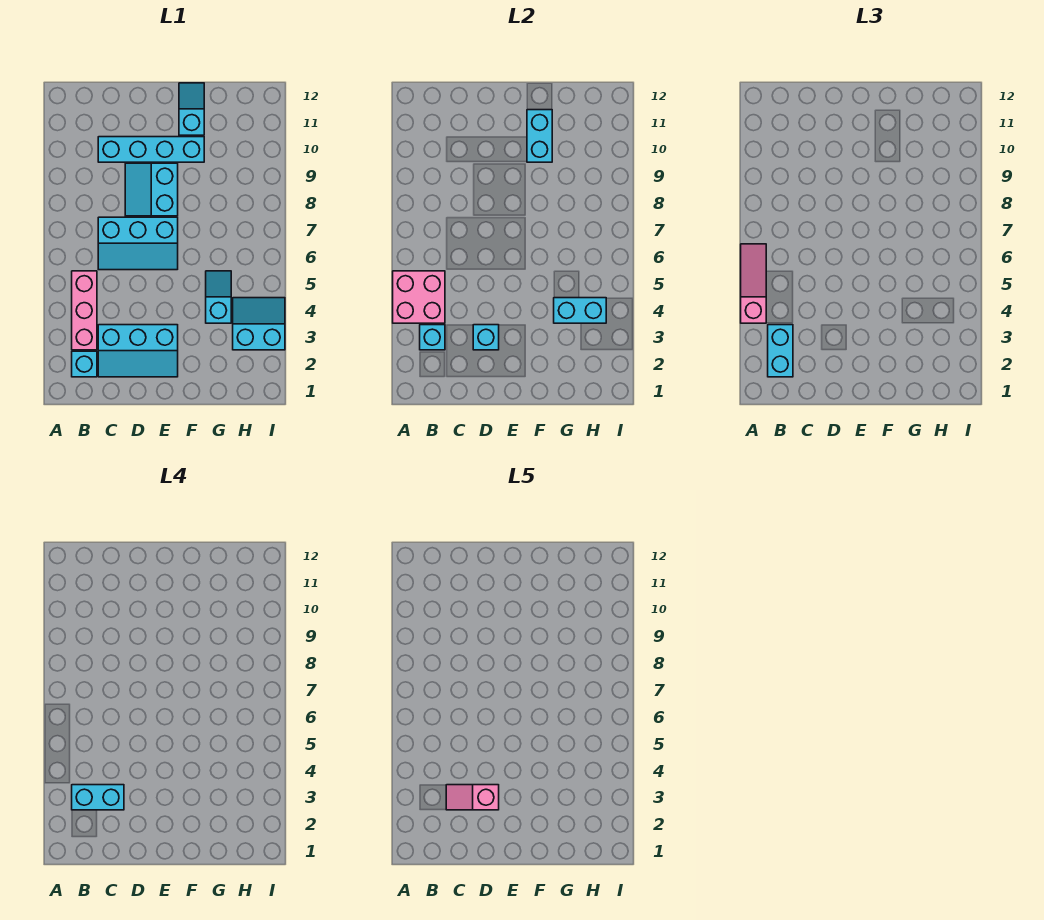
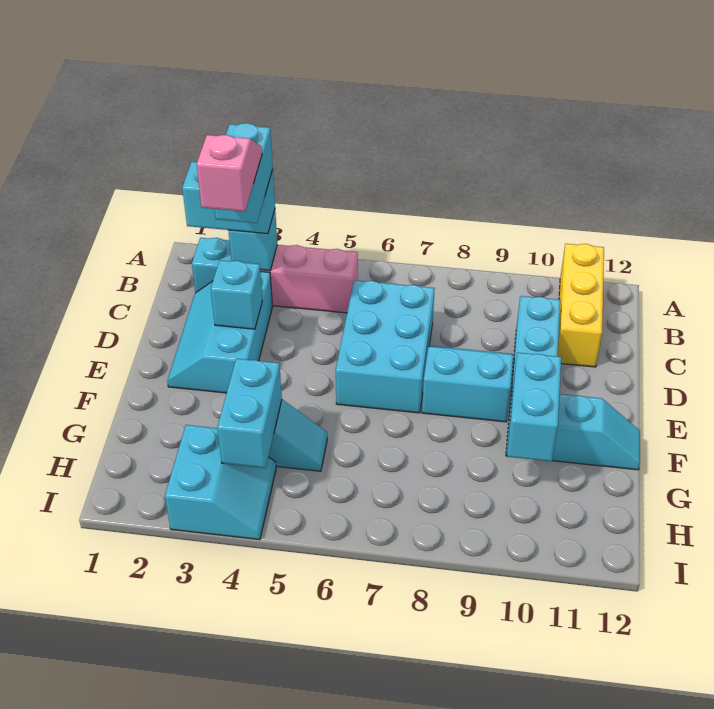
pink 2x2 brick [393,271,445,323] -> none
pink 1x3 slope [741,244,766,323] -> none
none -> yellow 1x3 brick [558,244,604,367]
cyan 2x3 slope [98,217,178,270] -> cyan 2x3 brick [336,280,435,413]
cyan 1x2 brick [527,110,552,162] -> cyan 1x2 brick turned to [507,353,561,461]

